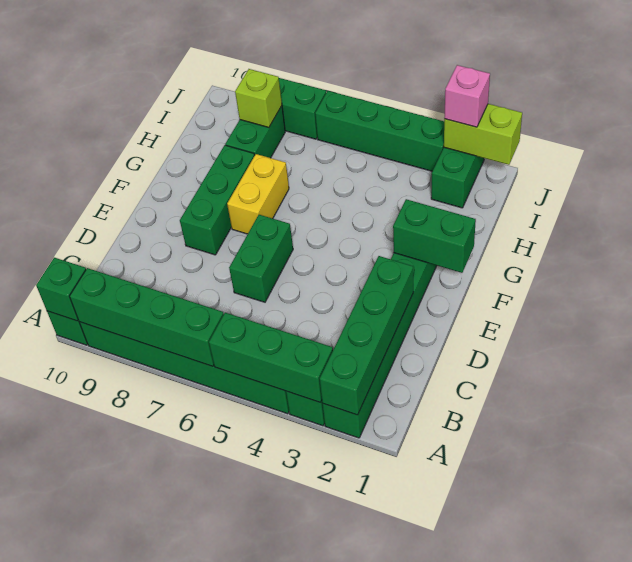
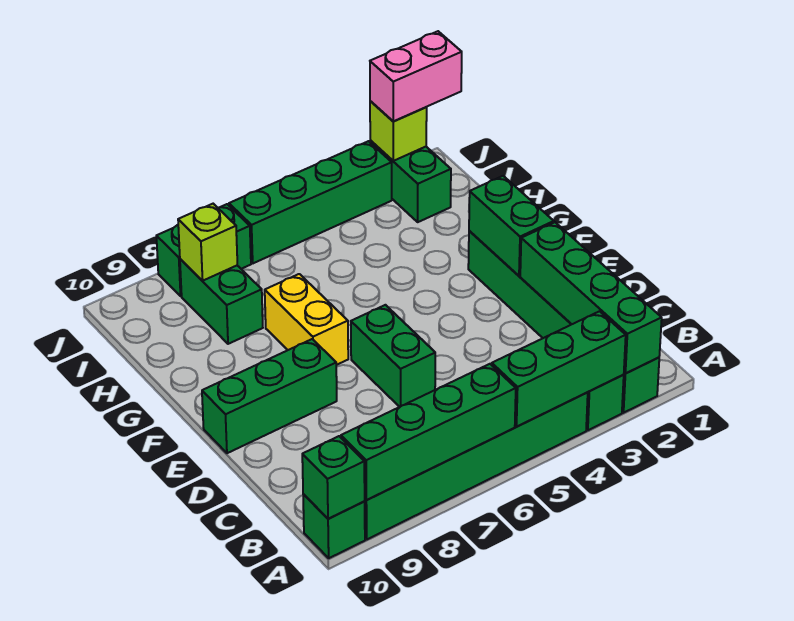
green 1x3 brick [180,145,255,255] -> green 1x3 brick turned to [202,339,337,453]
green 1x2 brick [393,199,476,273] -> green 1x2 brick turned to [469,176,554,276]
lime 1x2 brick [444,104,522,165] -> lime 1x1 brick [370,101,427,161]
pink 1x1 brick [444,65,490,127] -> pink 1x2 brick [370,31,462,121]

